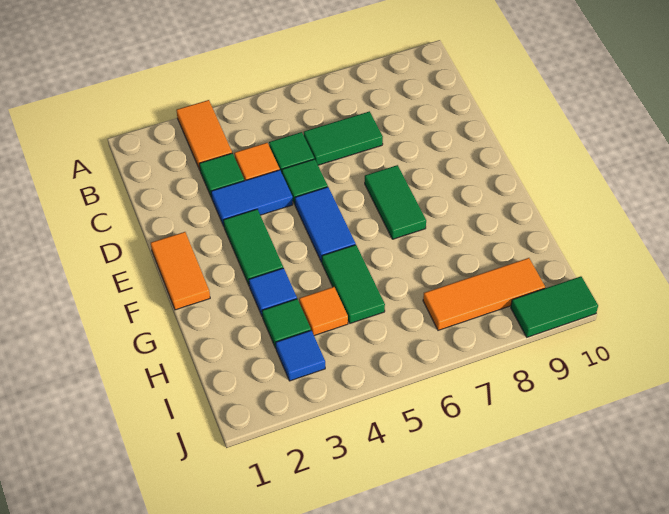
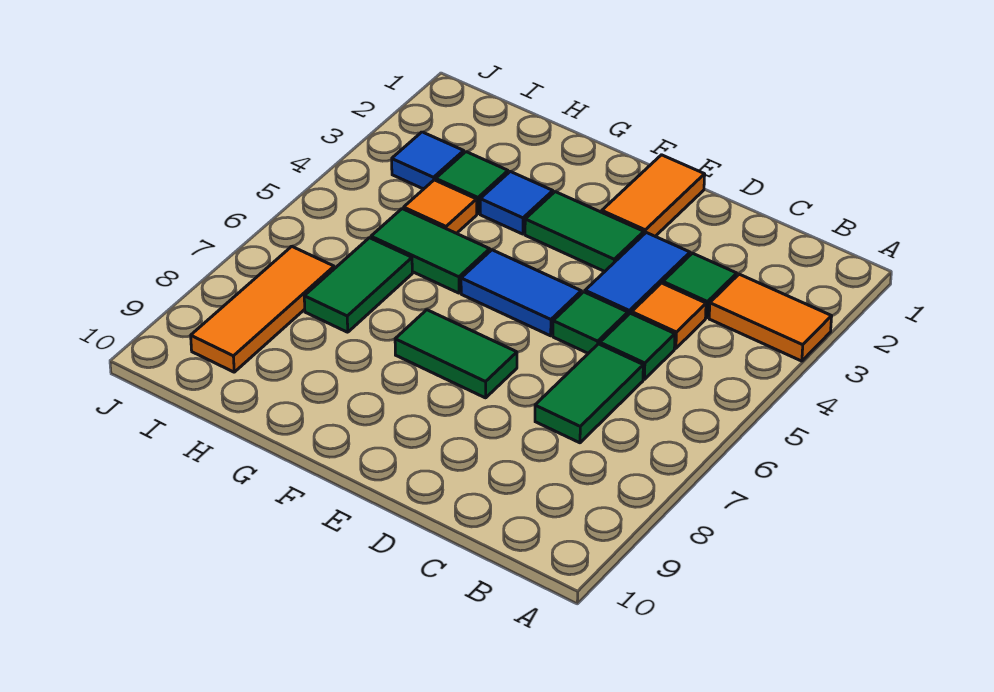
orange 1x2 tile [151,232,210,310] -> orange 1x2 tile turned to [602,155,705,236]
green 1x2 tile [511,276,598,337] -> green 1x2 tile moved to [304,238,412,332]

